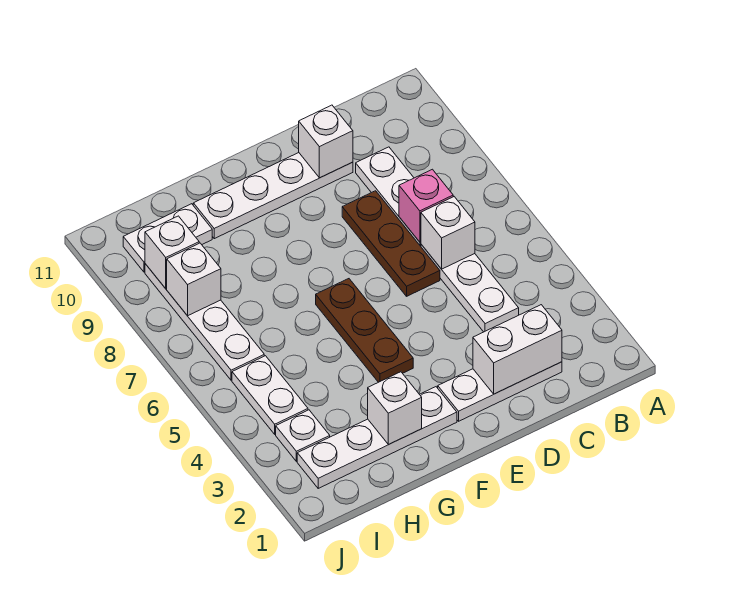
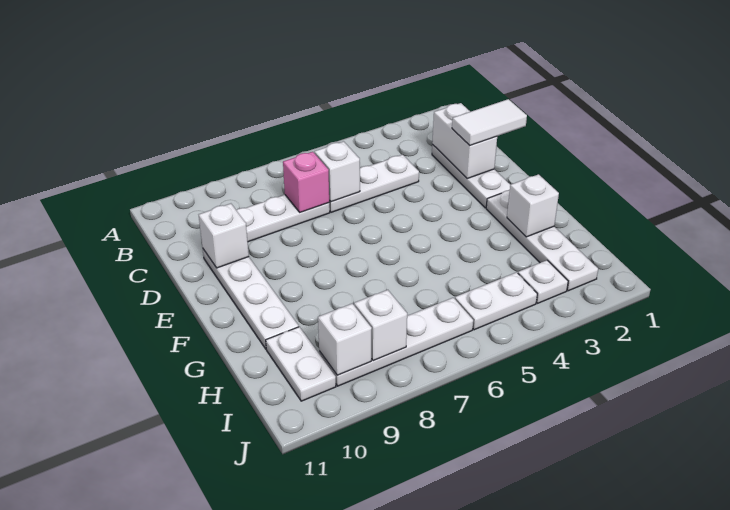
none -> white 1x2 tile [452,99,527,145]
brown 1x3 plate [342,191,440,296] -> none
brown 1x3 plate [316,279,413,382] -> none

